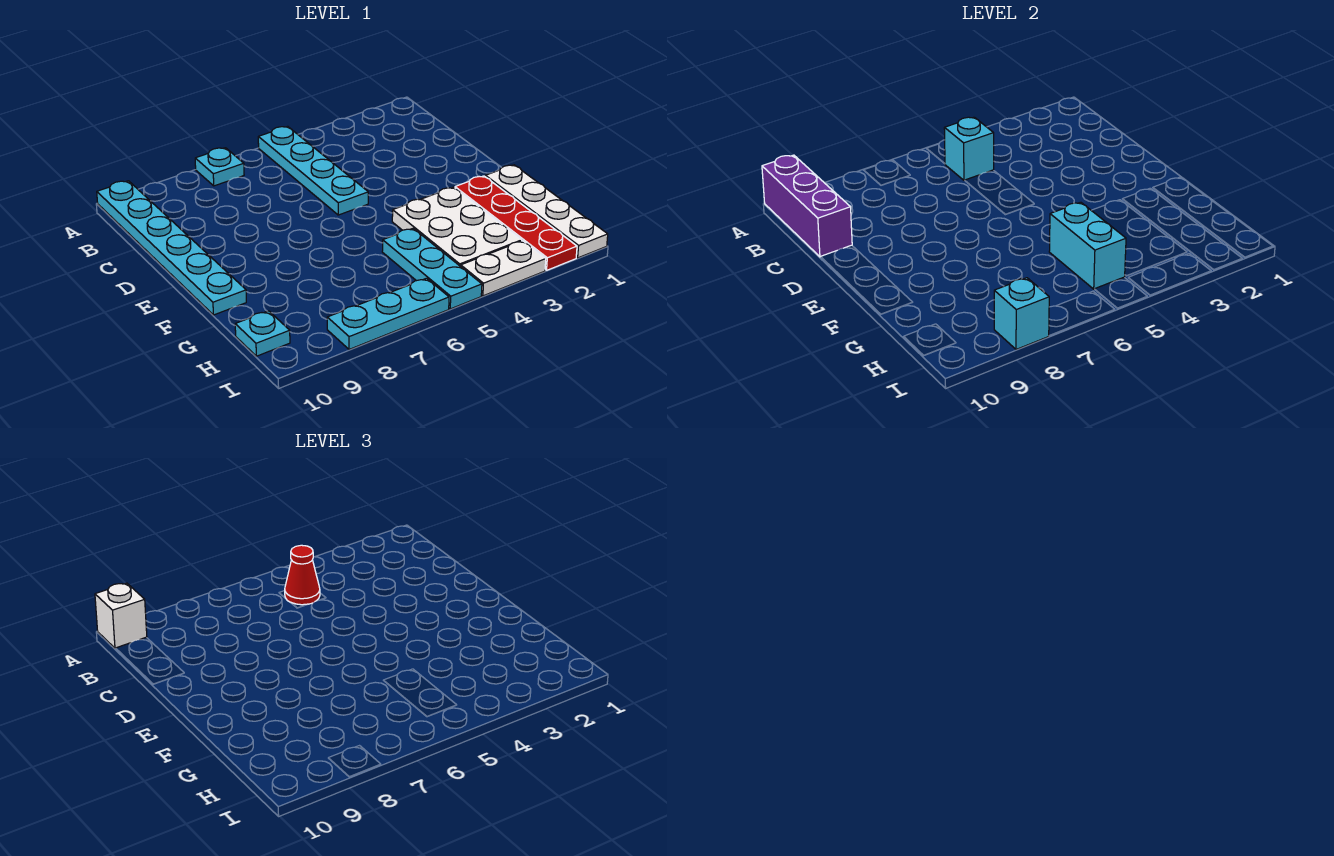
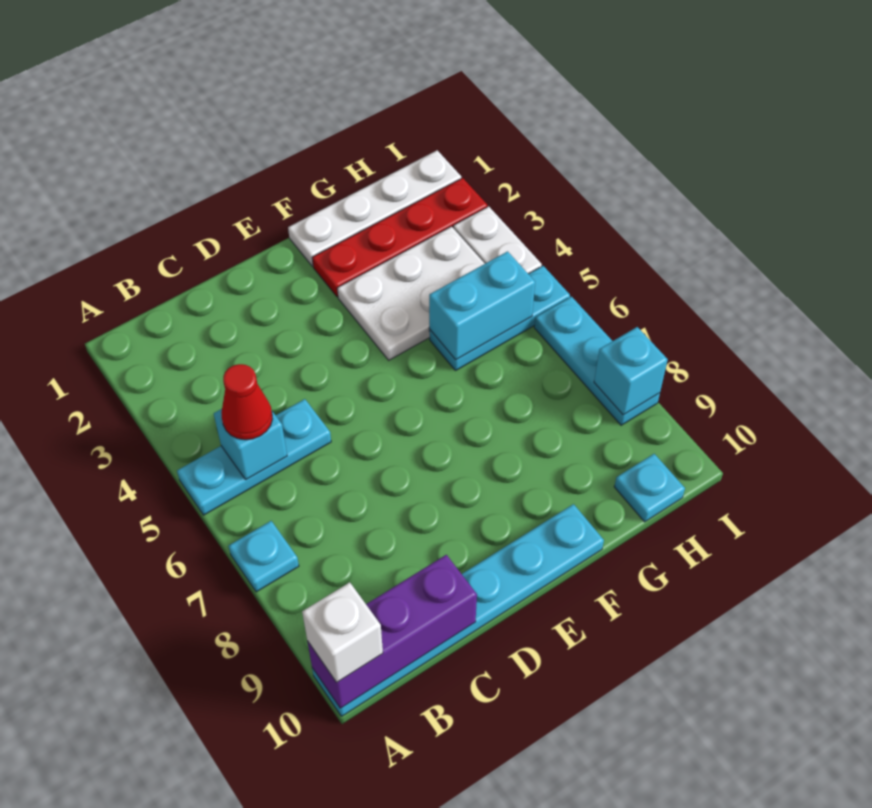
cyan 1x4 plate [258,126,368,215] -> cyan 1x3 plate [177,399,331,515]

